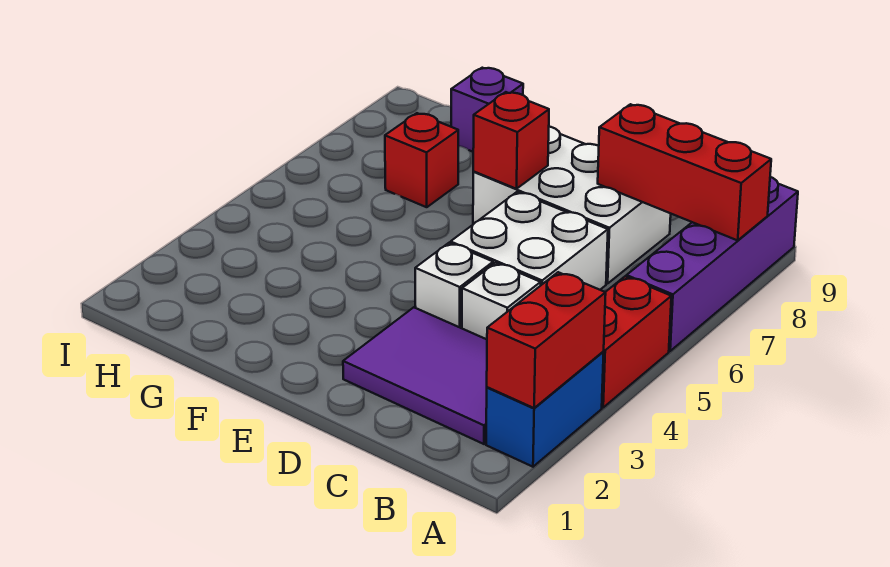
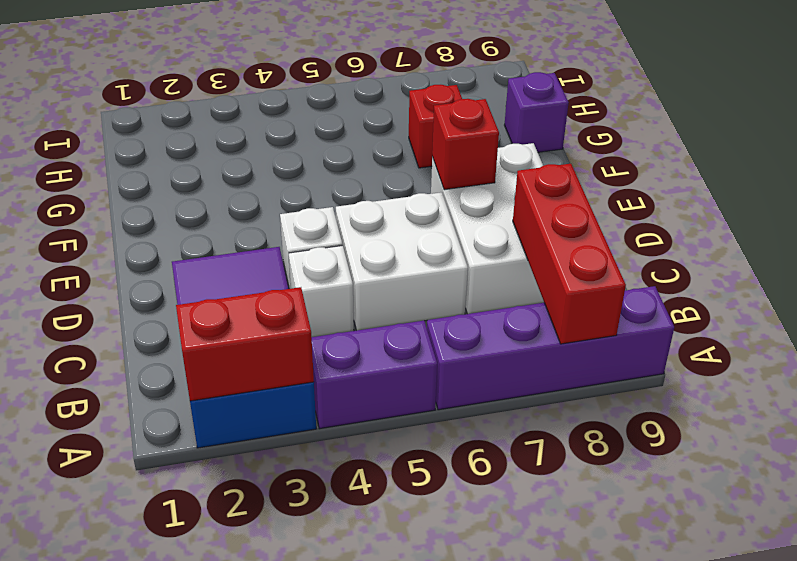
red 1x2 brick [602,277,671,407] -> purple 1x2 brick [312,321,437,429]

